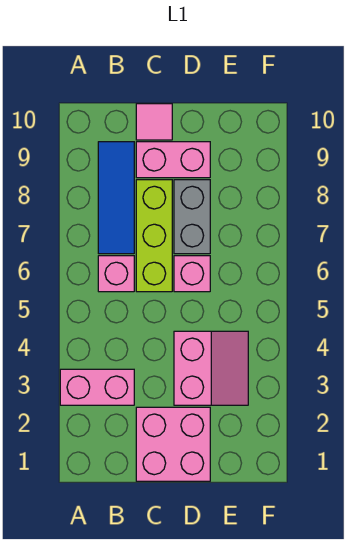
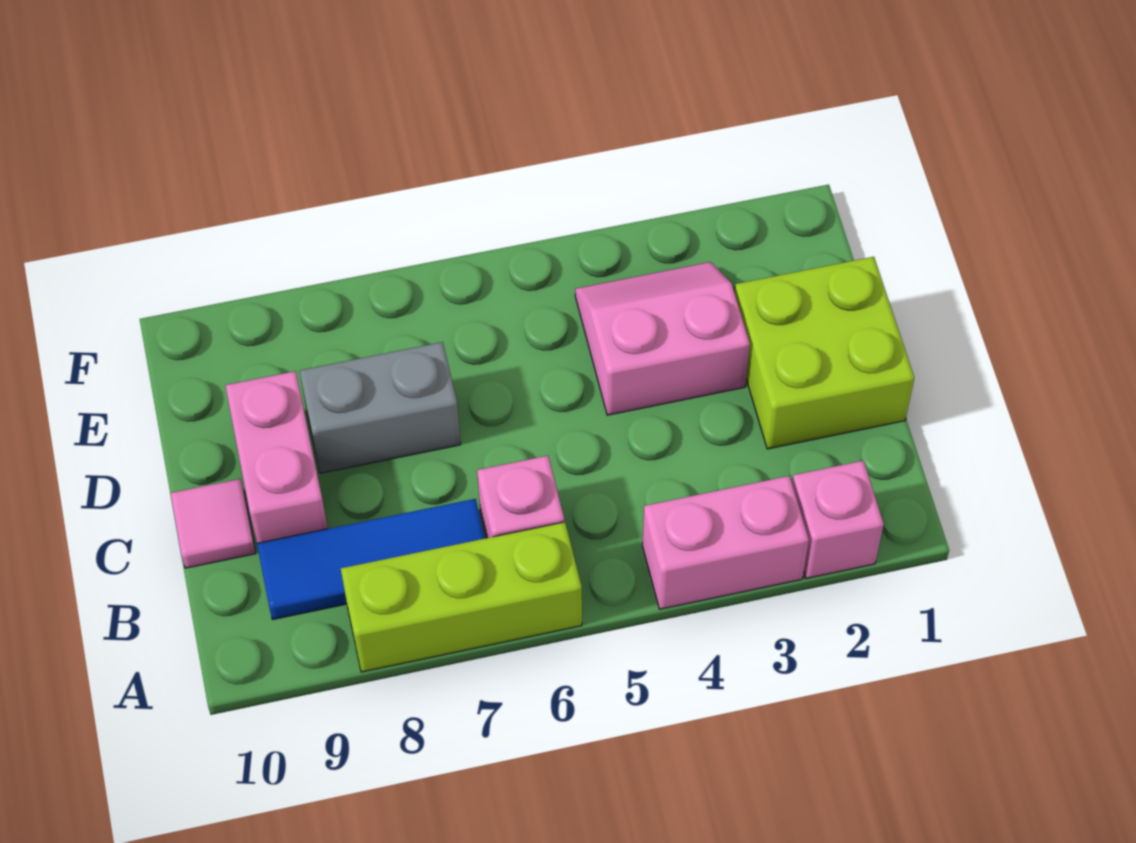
pink 1x2 brick [60,369,134,405] -> pink 1x2 brick turned to [642,476,809,609]
pink 2x2 brick [136,407,210,481] -> lime 2x2 brick [735,257,914,449]
lime 1x3 brick [136,180,172,292] -> lime 1x3 brick moved to [341,522,582,672]
pink 1x1 brick [174,256,210,292] -> pink 1x1 brick moved to [792,461,884,579]

